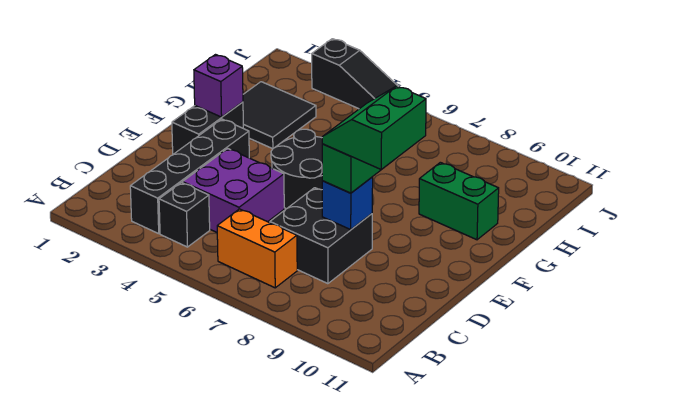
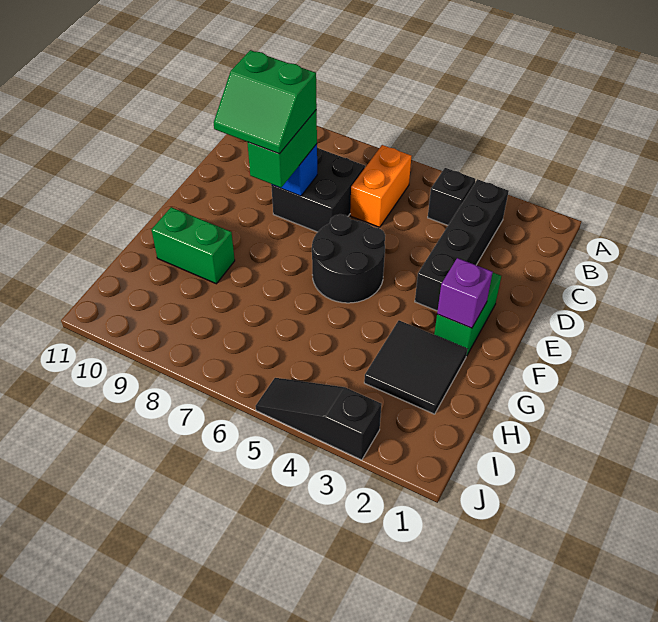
orange 1x2 brick [217,209,297,288] -> orange 1x2 brick turned to [350,145,411,227]
purple 2x2 brick [183,149,284,232] -> none
green 2x2 slope [322,86,426,170] -> green 2x2 slope turned to [214,50,317,154]
black 1x2 brick [172,102,243,154] -> green 1x2 brick [434,273,501,356]

